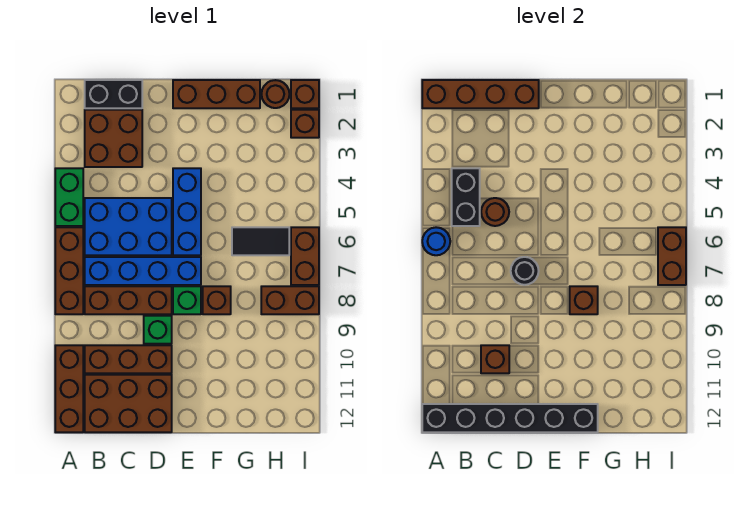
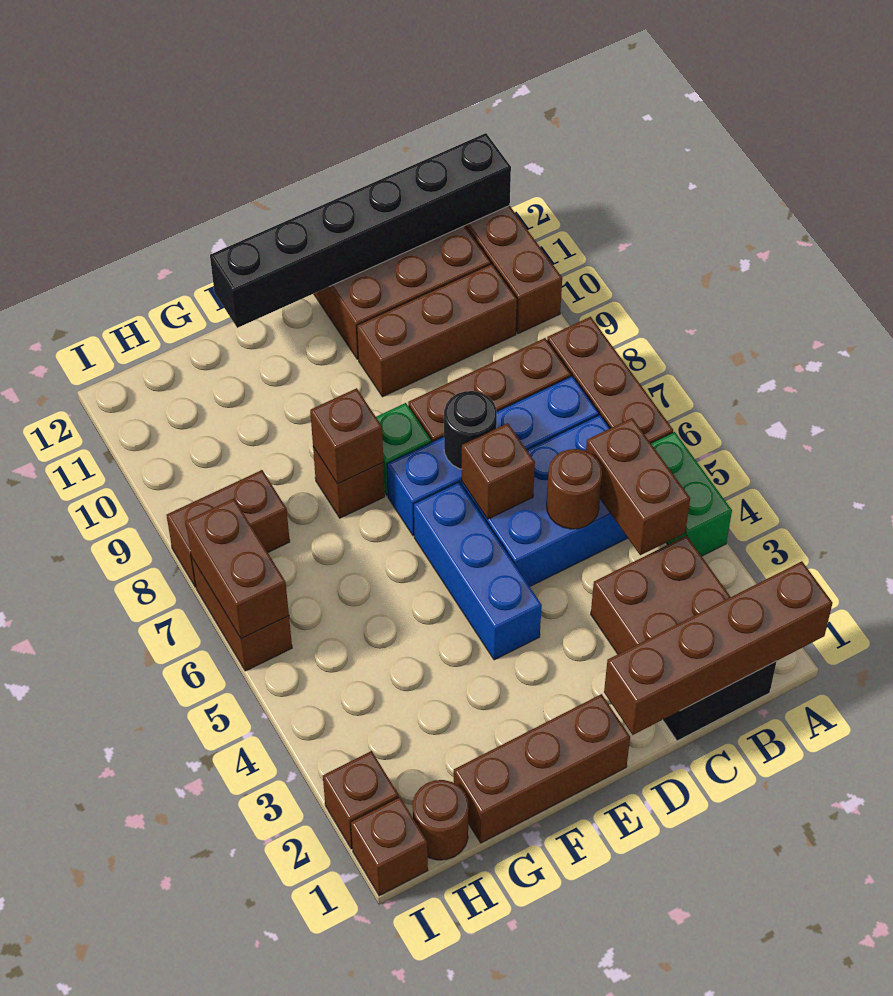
blue 1x1 round brick [422,227,450,255] -> none
black 1x2 brick [452,168,480,226] -> brown 1x2 brick [586,418,690,555]
brown 1x1 brick [481,345,509,373] -> brown 1x1 brick moved to [462,423,535,519]
green 1x1 brick [144,316,172,344] -> none
black 1x2 tile [232,227,289,255] -> none

